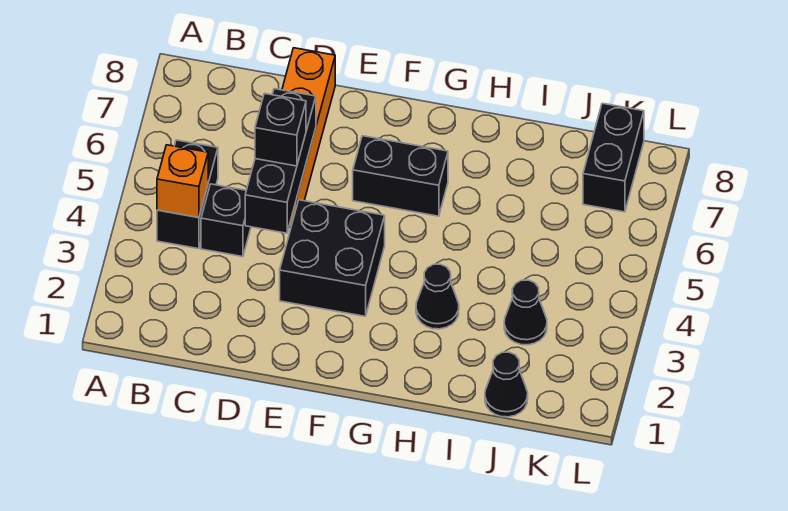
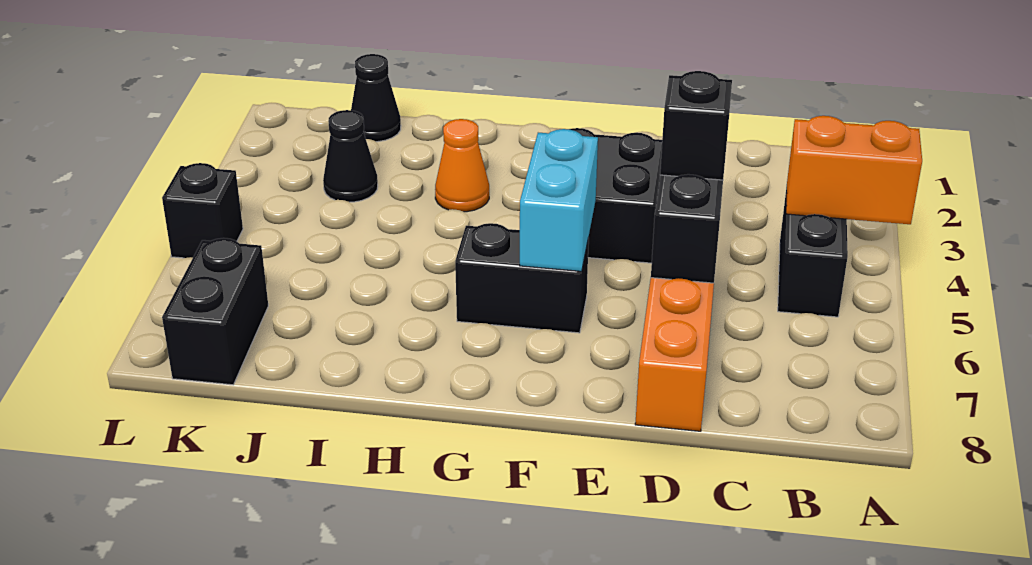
orange 1x1 brick [157,145,208,217] -> orange 1x2 brick [786,116,922,224]
black 1x1 brick [201,184,251,257] -> black 1x1 brick moved to [162,163,243,258]
none -> cyan 1x2 brick [520,129,598,271]
black 1x1 cone [416,264,459,329] -> orange 1x1 cone [435,119,489,212]

